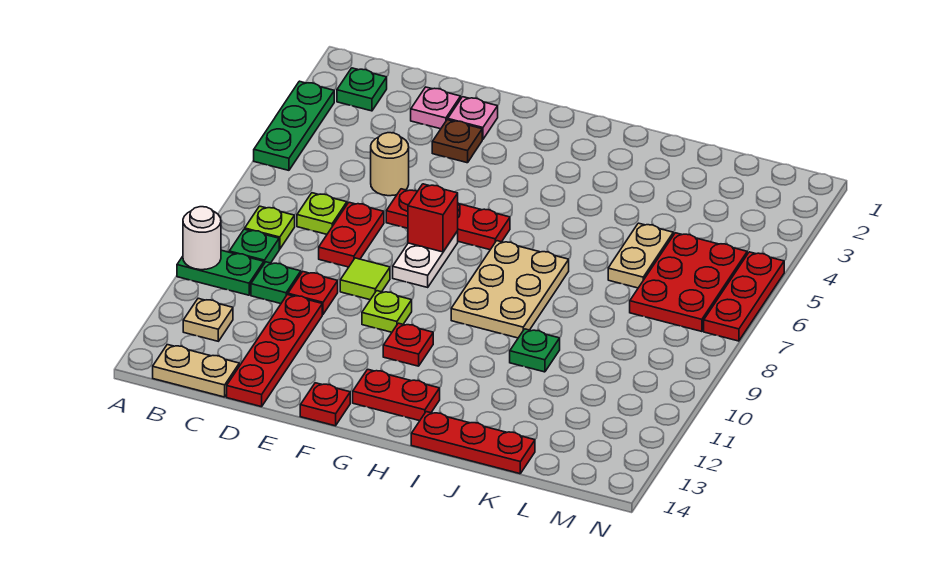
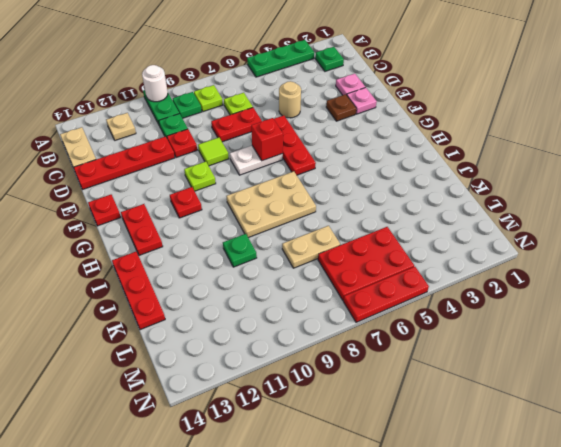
tan 1x2 plate [608,223,673,288] -> tan 1x2 plate moved to [282,226,340,268]

